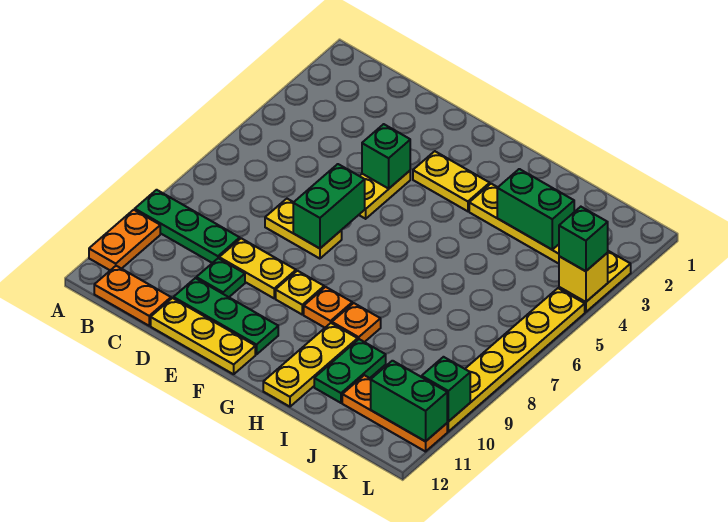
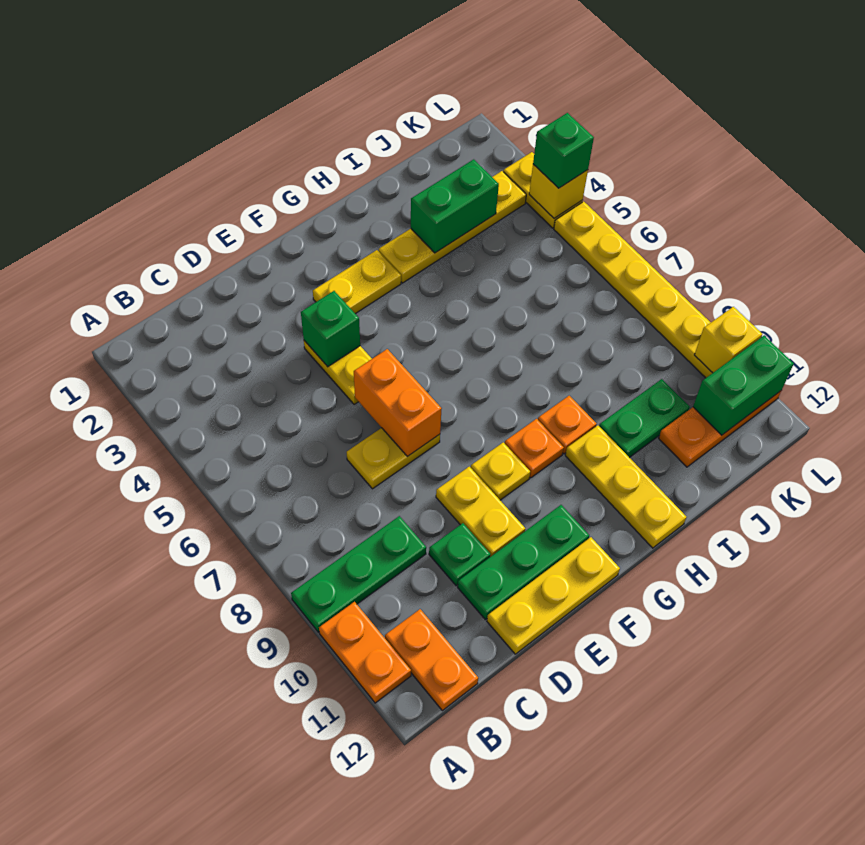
orange 1x2 plate [94,266,171,326] -> orange 1x2 plate turned to [385,609,478,711]
yellow 1x2 plate [219,238,296,298] -> yellow 1x2 plate turned to [436,467,525,557]
green 1x2 brick [293,164,365,248] -> orange 1x2 brick [354,349,442,457]
green 1x2 plate [314,339,386,403] -> green 1x2 plate turned to [599,379,690,458]
green 1x1 brick [422,357,470,422] -> yellow 1x1 brick [695,307,762,373]

